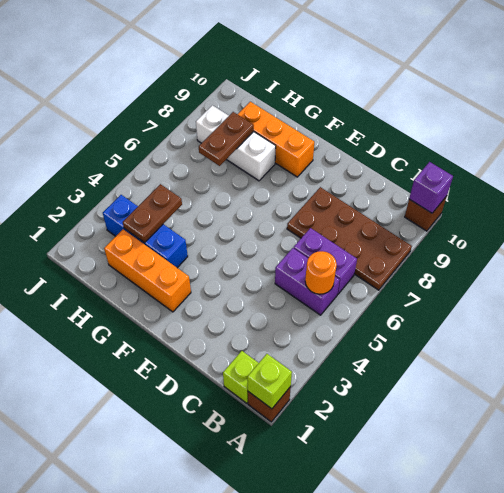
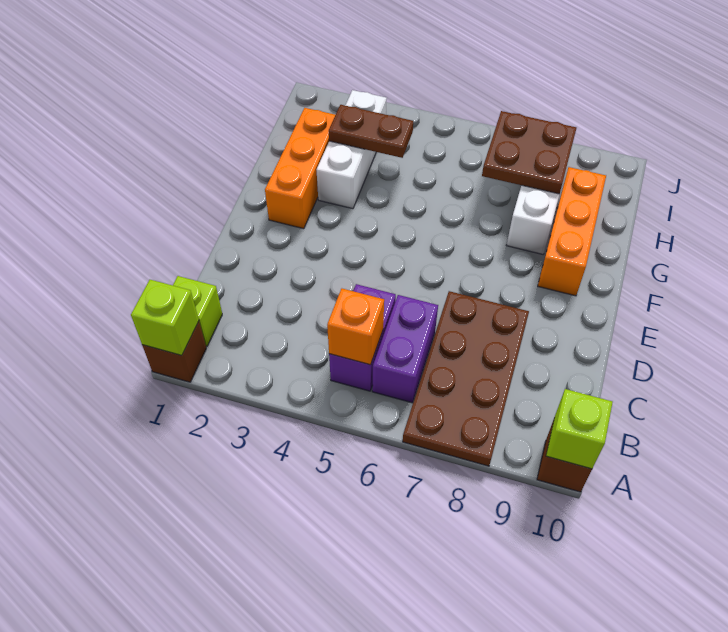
purple 1x1 brick [409,162,453,213] -> lime 1x1 brick [546,389,613,469]
orange 1x1 round brick [305,251,337,294] -> orange 1x1 brick [327,289,384,365]
blue 1x3 brick [103,195,188,268] -> white 1x3 brick [317,90,387,209]
brown 1x2 plate [199,112,254,166] -> brown 2x2 plate [482,111,576,194]

